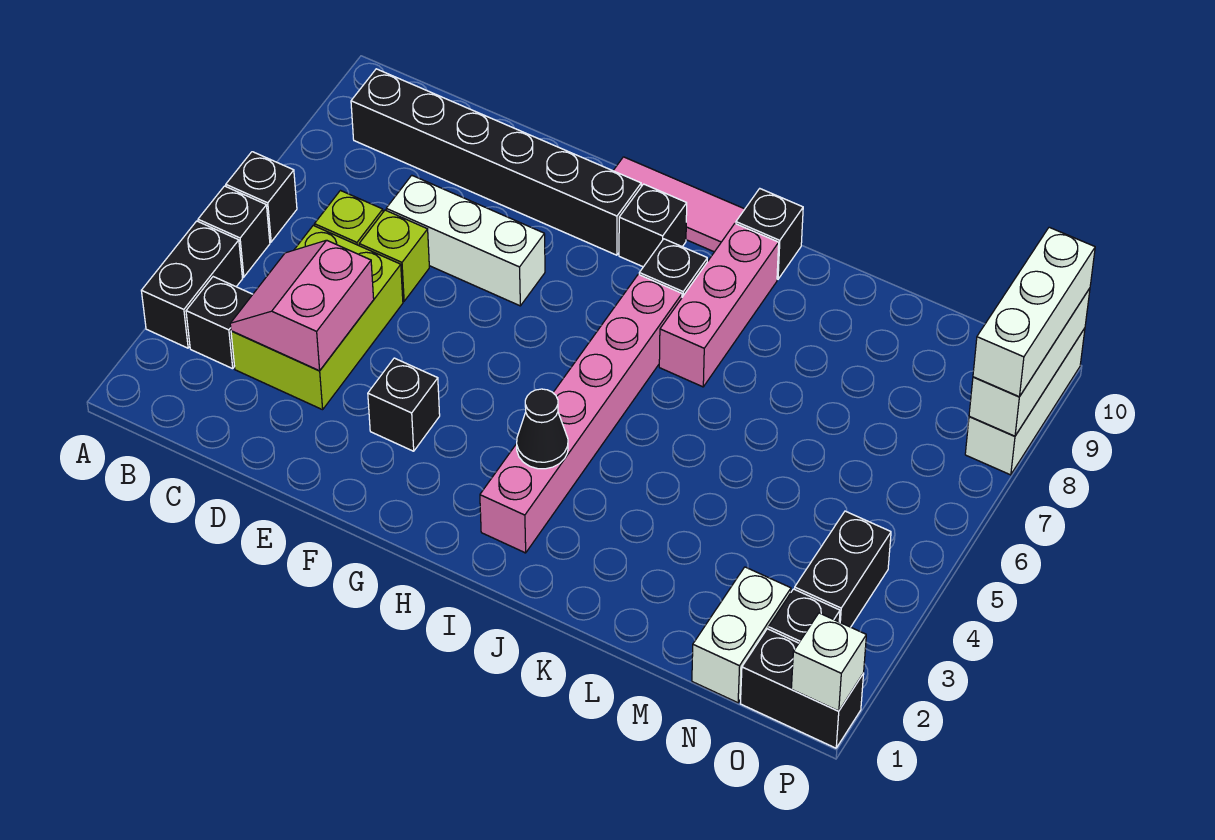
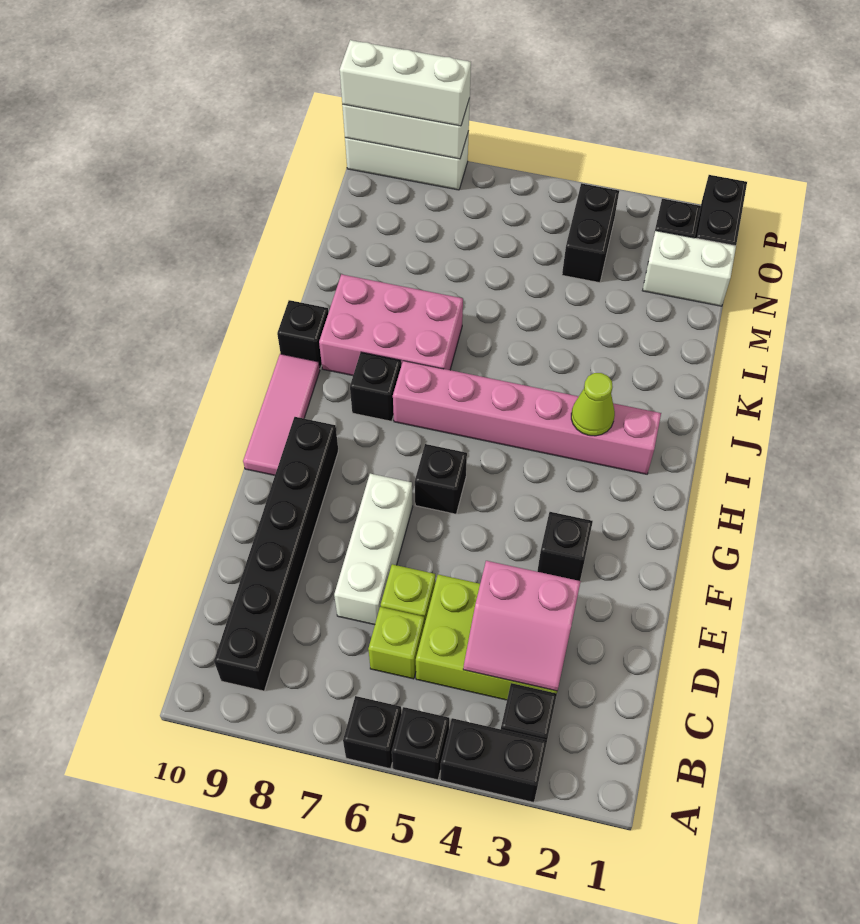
black 1x1 brick [619,184,687,267] -> black 1x1 brick moved to [415,444,467,514]
black 1x1 cone [517,389,568,469] -> lime 1x1 cone [571,373,615,436]
pink 1x3 brick [659,224,779,387] -> pink 2x3 brick [319,274,463,376]
black 1x2 brick [795,511,891,627] -> black 1x2 brick turned to [562,183,619,283]
white 1x1 brick [791,613,866,711] -> none

